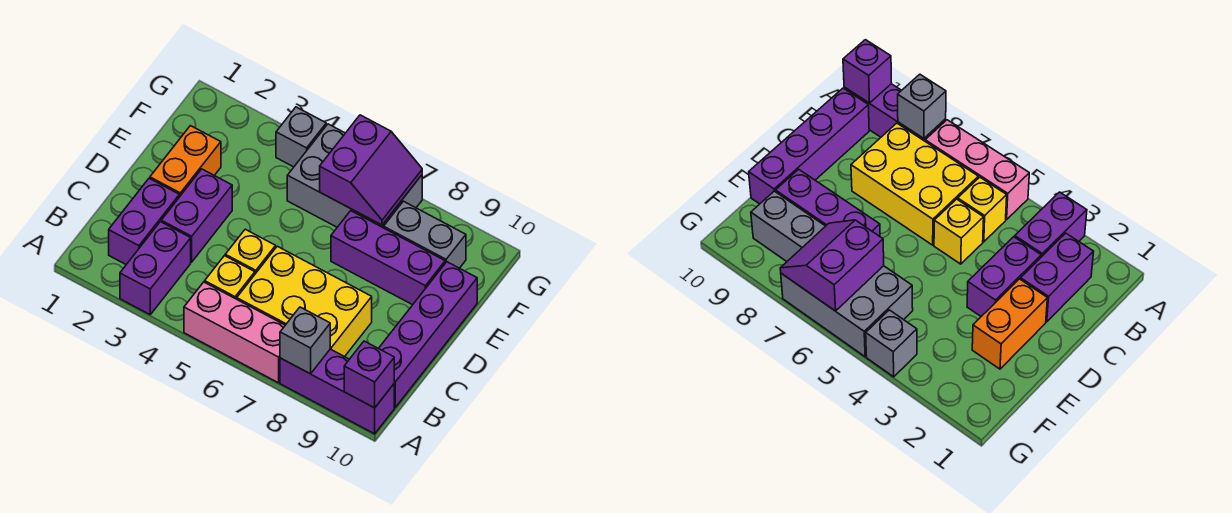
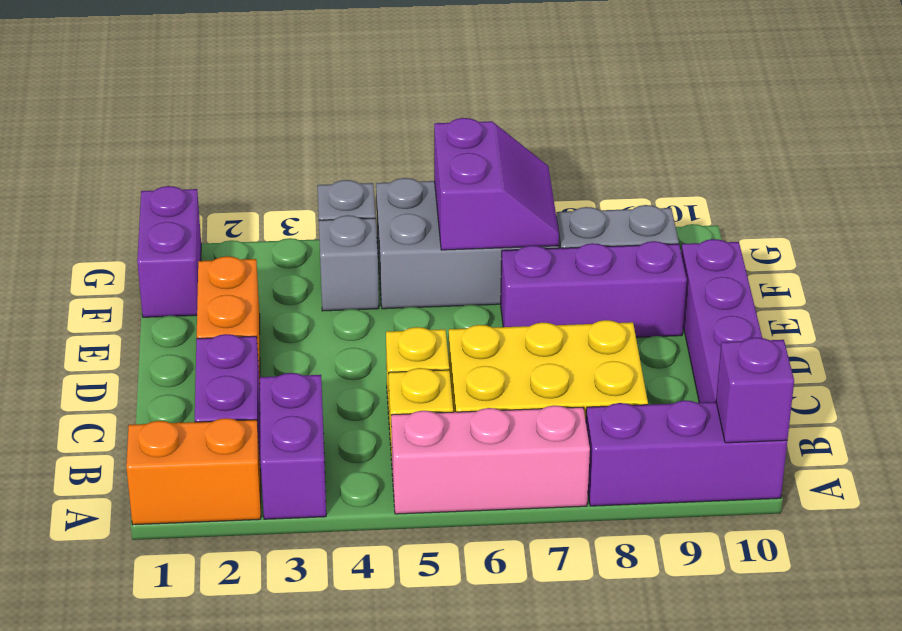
none -> orange 1x2 brick [126,418,261,525]
grey 1x1 brick [280,307,330,374] -> grey 1x1 brick moved to [319,215,379,311]
purple 1x2 brick [161,169,232,262] -> purple 1x2 brick moved to [137,186,201,317]

